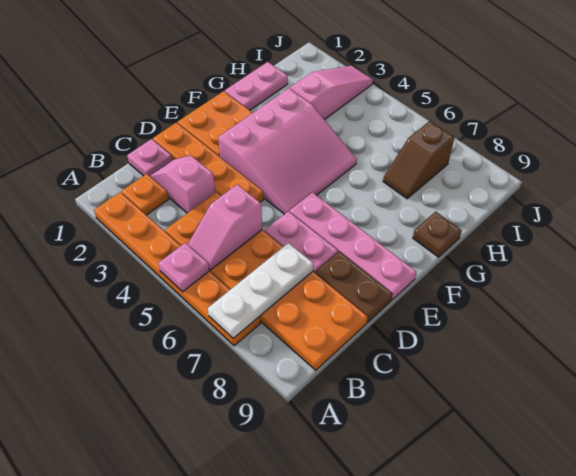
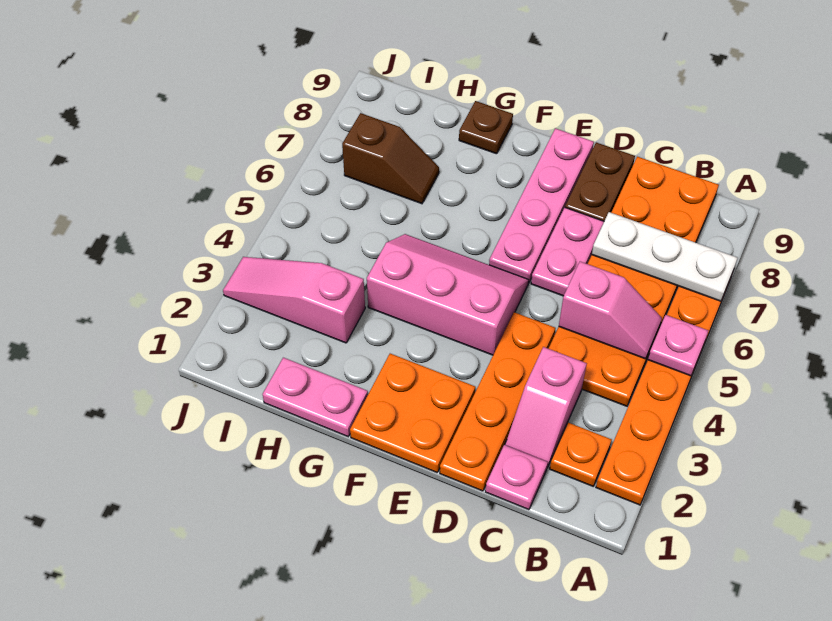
pink 3x3 slope [218,88,357,214] -> pink 2x3 slope [367,234,529,355]

